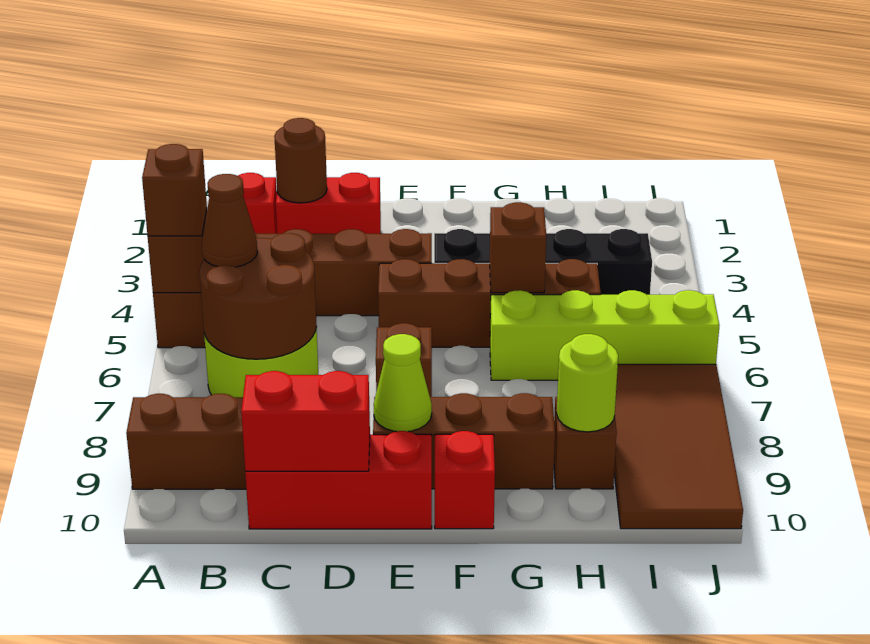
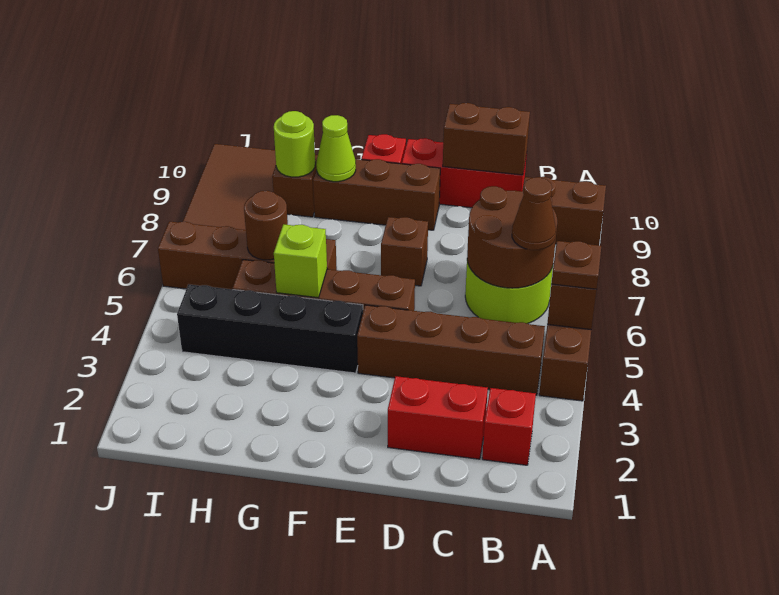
brown 1x1 brick [142,144,207,236] -> brown 1x1 plate [551,241,601,289]
brown 1x1 round brick [274,118,327,203] -> brown 1x1 round brick moved to [244,191,288,260]
red 1x2 brick [241,371,370,471] -> brown 1x2 brick [443,103,530,175]
lime 1x1 cone [374,334,432,432] -> lime 1x1 cone moved to [316,115,356,182]
brown 1x1 brick [490,202,546,293] -> lime 1x1 brick [274,224,327,298]
lime 1x4 brick [490,290,719,380] -> brown 1x4 brick [158,221,337,289]

